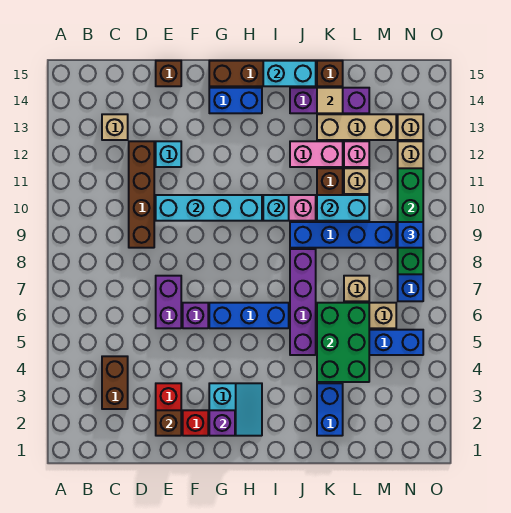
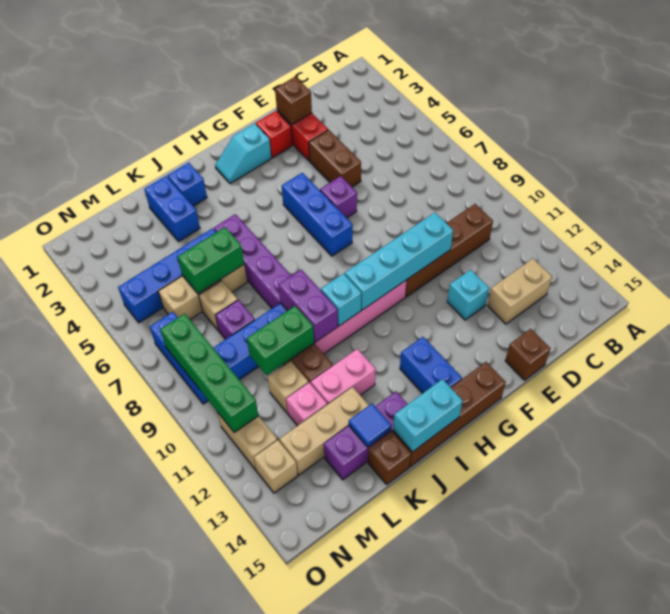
brown 1x2 brick [102,356,128,409] -> brown 1x2 brick moved to [309,130,361,187]
tan 1x1 brick [102,114,128,140] -> tan 1x2 brick [488,259,552,324]
brown 1x4 brick [129,141,154,248] -> brown 1x4 brick turned to [405,204,493,297]
purple 1x2 brick [156,276,181,328] -> purple 1x2 brick moved to [278,270,338,342]
cyan 2x2 slope [209,383,262,436] -> cyan 1x2 slope [215,124,272,184]
purple 1x1 brick [209,410,235,436] -> purple 1x1 brick moved to [215,300,255,340]
blue 1x3 brick [209,303,289,328] -> blue 1x3 brick turned to [282,173,352,256]
blue 1x2 brick [209,88,262,113] -> blue 1x2 brick turned to [400,337,462,393]
green 2x3 brick [317,303,369,382] -> green 1x2 brick [178,227,244,294]
cyan 1x2 brick [317,195,369,221] -> green 1x2 brick [247,306,314,375]
tan 1x1 tile [317,88,343,113] -> blue 1x1 tile [349,404,391,447]
blue 1x1 brick [398,222,423,248] -> blue 1x1 brick moved to [167,163,207,206]

